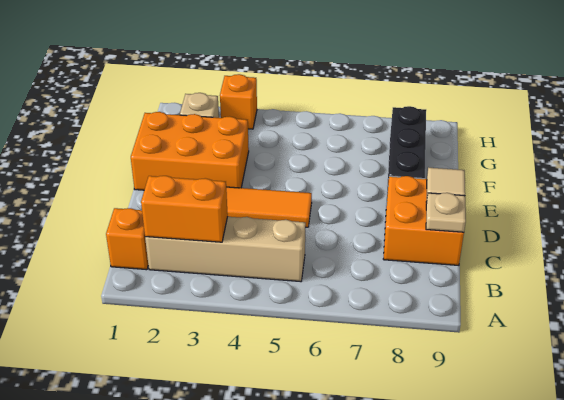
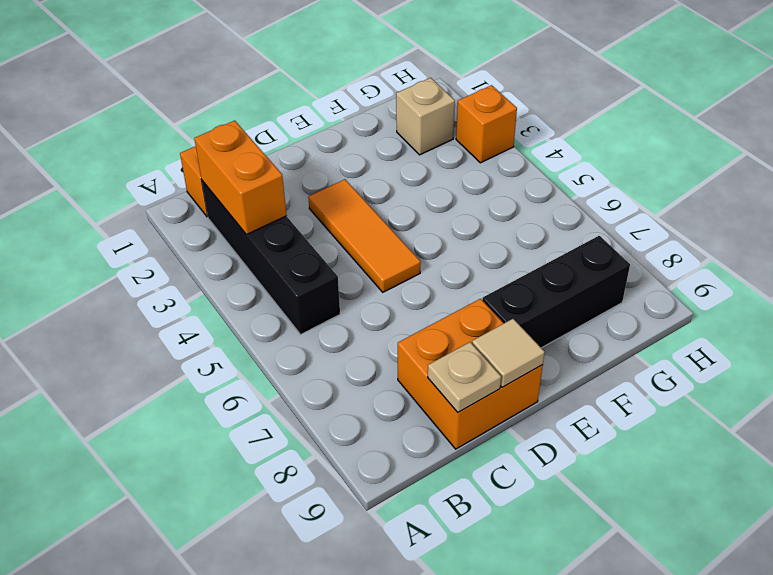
tan 1x4 brick [145,217,306,282] -> black 1x4 brick [202,181,340,334]
orange 2x3 brick [131,112,249,190] -> none

